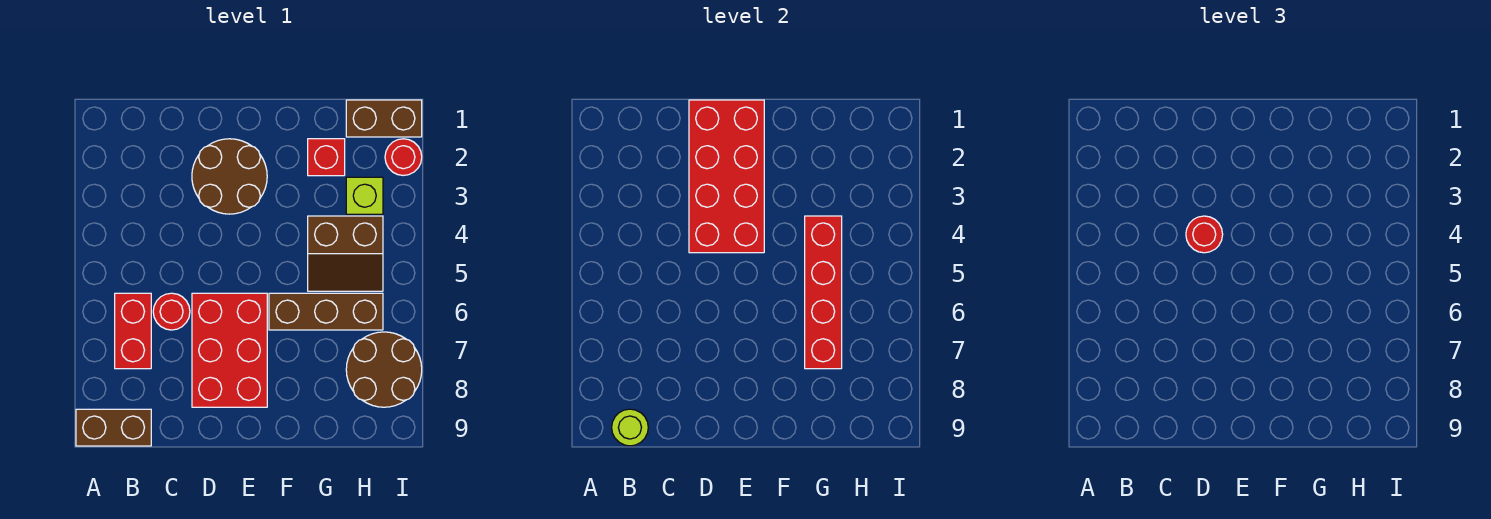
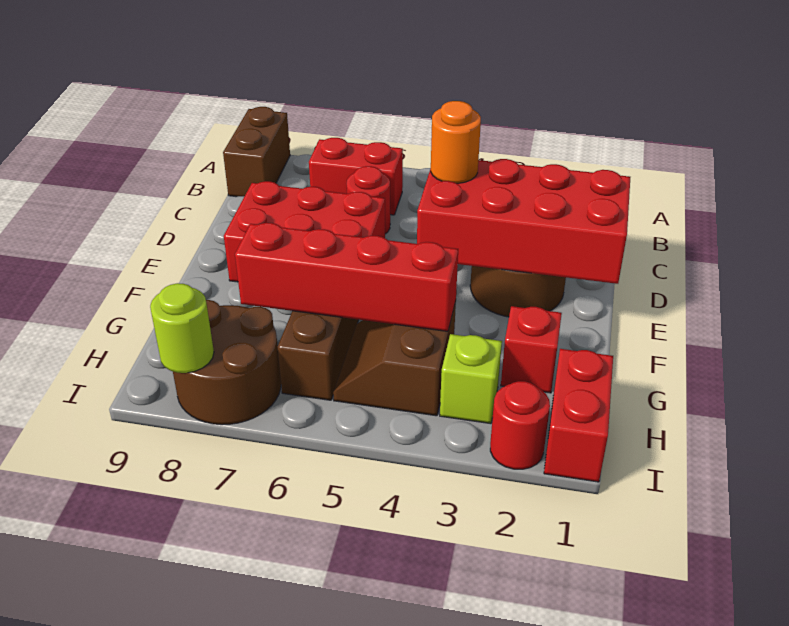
lime 1x1 round brick [612,409,648,446] -> lime 1x1 round brick moved to [150,283,214,373]
red 1x1 round brick [1186,216,1223,253] -> orange 1x1 round brick [431,101,481,183]
brown 1x2 brick [346,100,422,137] -> red 1x2 brick [544,349,613,482]

